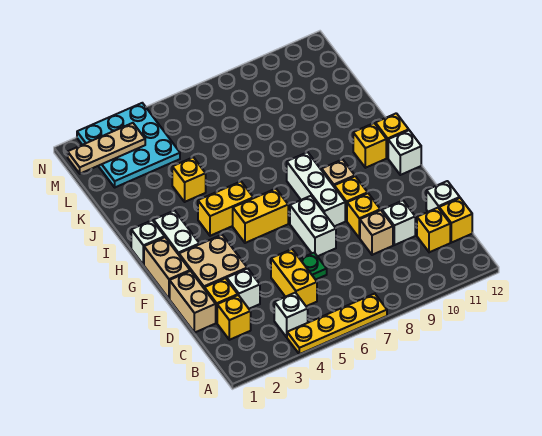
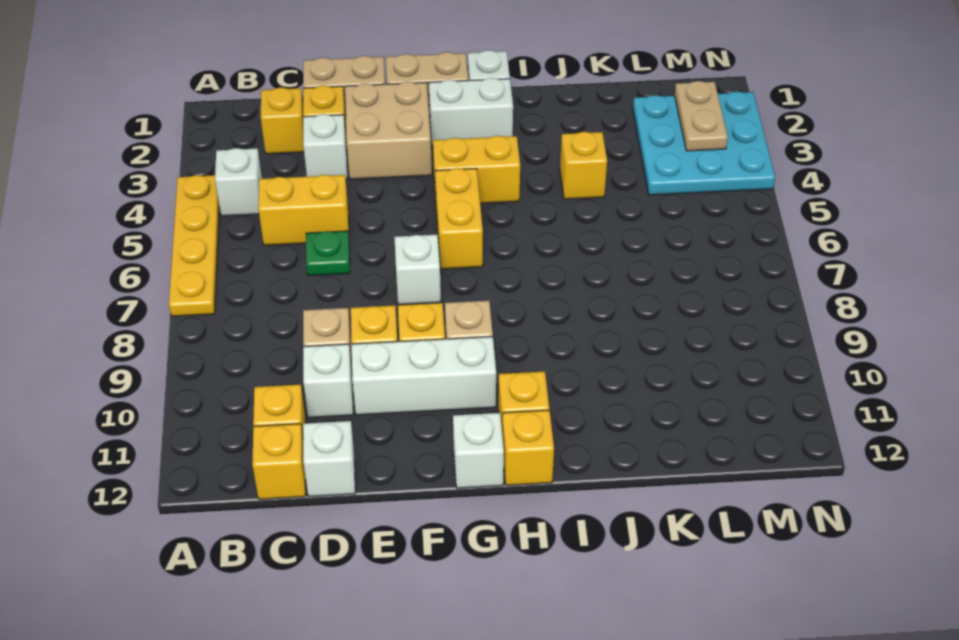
white 1x2 brick [290,196,336,256] -> white 1x1 brick [394,235,441,305]
white 1x3 brick [287,152,345,226] -> white 1x3 brick moved to [352,337,496,415]
yellow 1x2 brick [198,182,253,236] -> yellow 1x2 brick turned to [433,136,520,203]
tan 1x3 plate [68,123,145,174] -> tan 1x2 plate [675,81,728,151]

